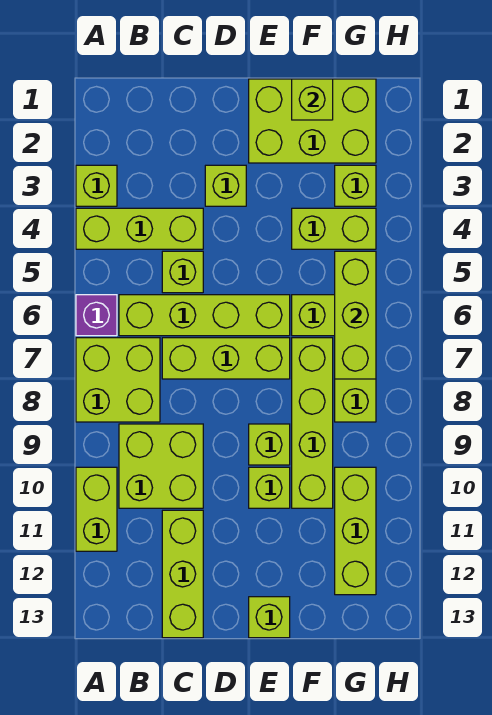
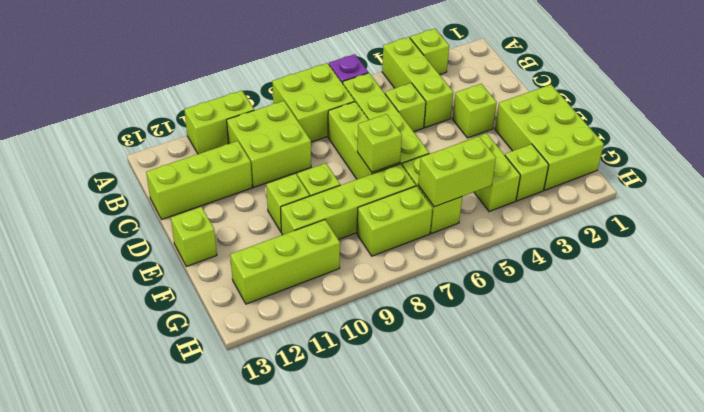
lime 1x1 brick [292,79,333,120] -> lime 1x1 brick moved to [357,114,402,172]
lime 1x3 brick [335,251,376,379] -> lime 1x2 brick [418,136,496,207]

